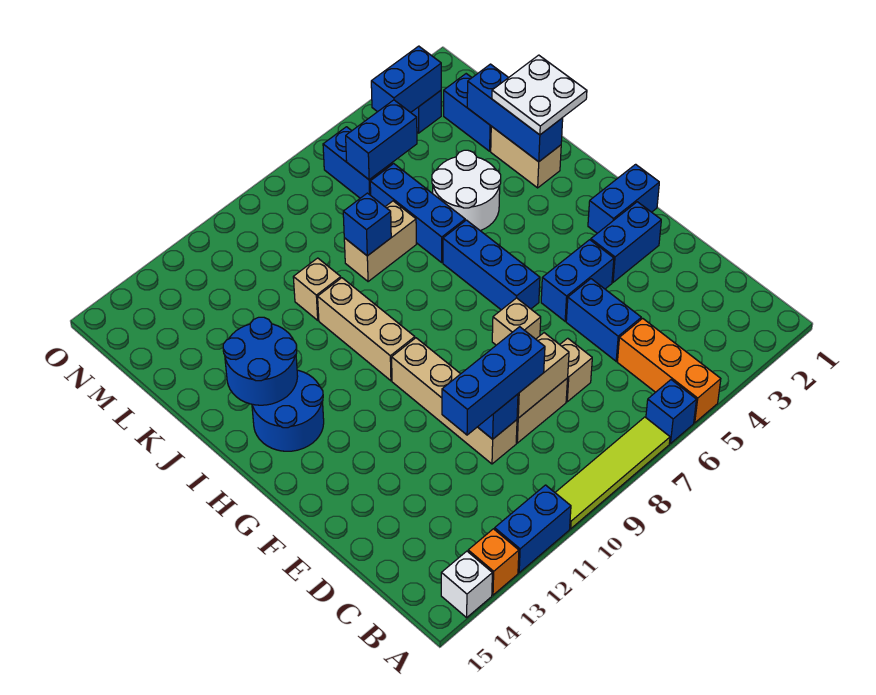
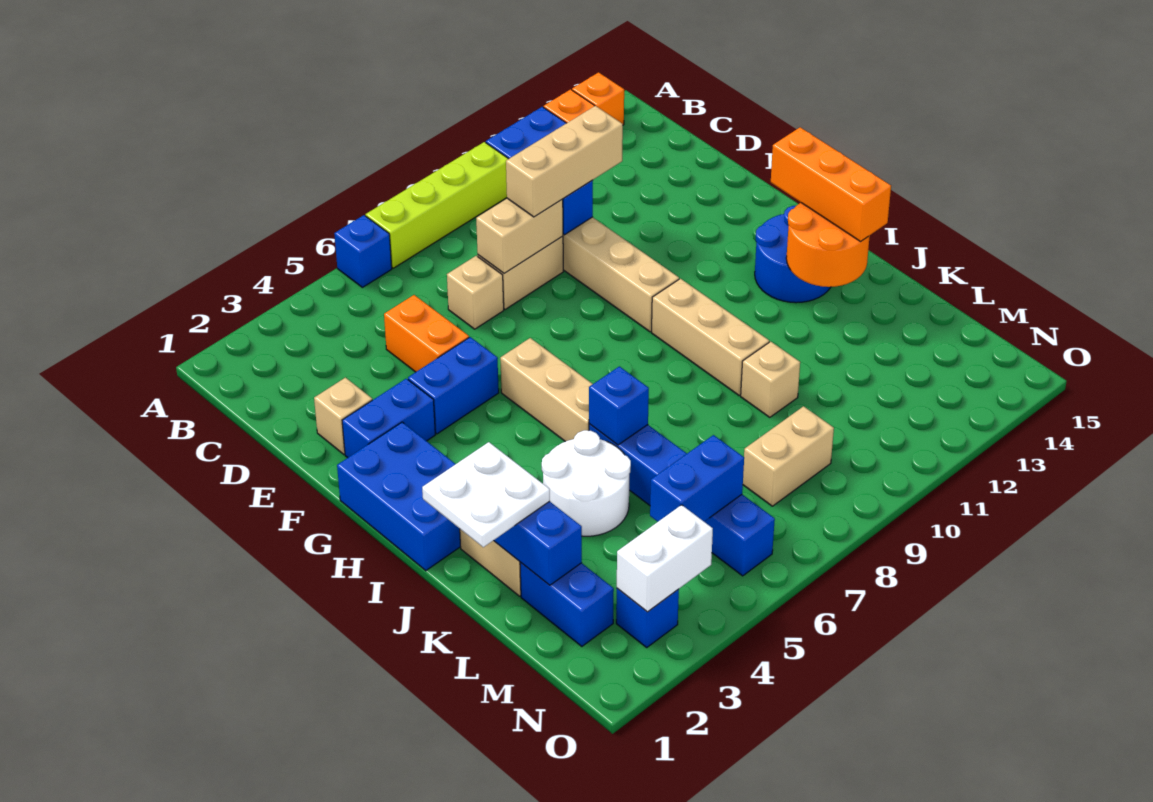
orange 1x3 brick [617,318,721,423] -> orange 1x3 brick moved to [771,127,891,242]
lime 1x4 tile [555,417,670,529] -> lime 1x4 brick [366,142,508,268]
white 1x1 brick [441,551,492,618] -> orange 1x1 brick [572,72,624,125]
blue 1x2 brick [566,279,641,361] -> orange 1x2 brick [384,295,469,372]
blue 1x3 brick [442,327,545,435] -> tan 1x3 brick [506,106,623,217]
tan 1x1 brick [492,298,541,345] -> tan 1x1 brick moved to [314,377,372,454]
blue 1x2 brick [588,164,659,233] -> blue 2x3 brick [337,422,460,571]
blue 1x3 brick [443,220,540,310] -> tan 1x3 brick [500,338,592,442]
blue 2x2 round brick [223,317,298,405] -> orange 2x2 round brick [786,203,870,287]
tan 1x2 brick [344,201,416,282] -> tan 1x2 brick moved to [743,406,834,506]
blue 1x1 brick [343,193,391,256] -> blue 1x1 brick moved to [589,366,649,445]
blue 1x2 brick [371,46,441,112] -> white 1x2 brick [617,505,713,612]

